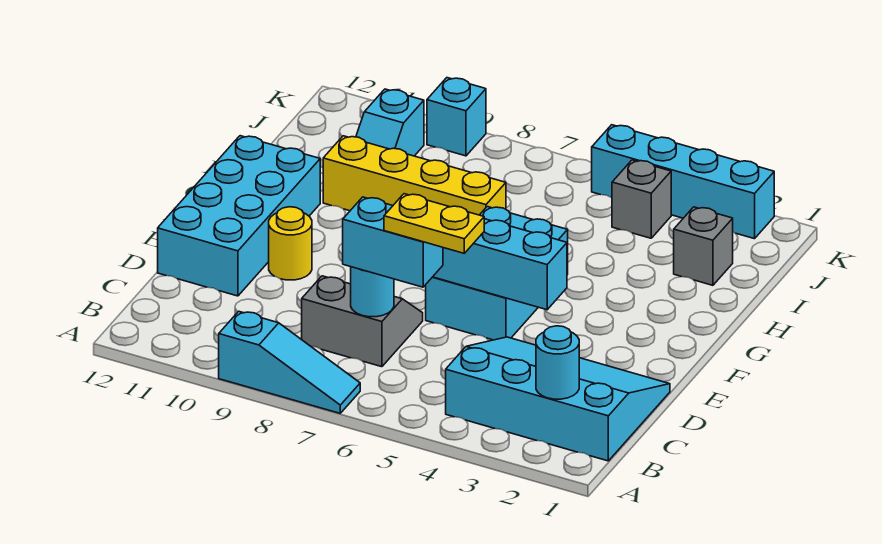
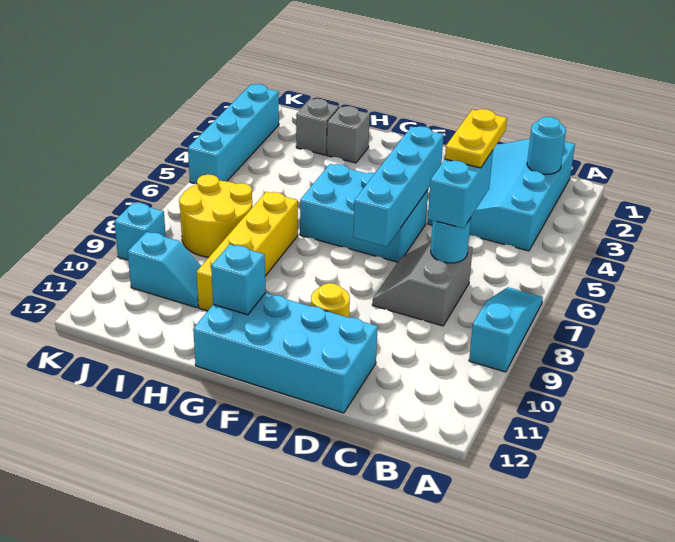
none -> cyan 1x1 brick [211,244,265,315]
none -> yellow 2x2 round brick [179,174,252,257]
grey 1x1 brick [612,160,671,238] -> grey 1x1 brick moved to [327,106,370,163]

